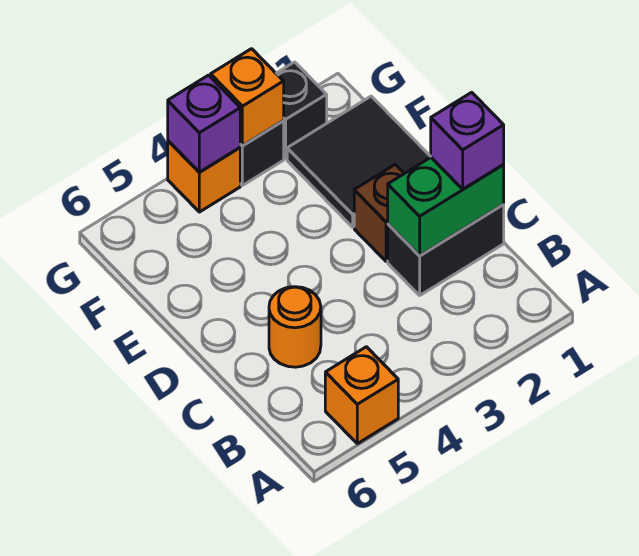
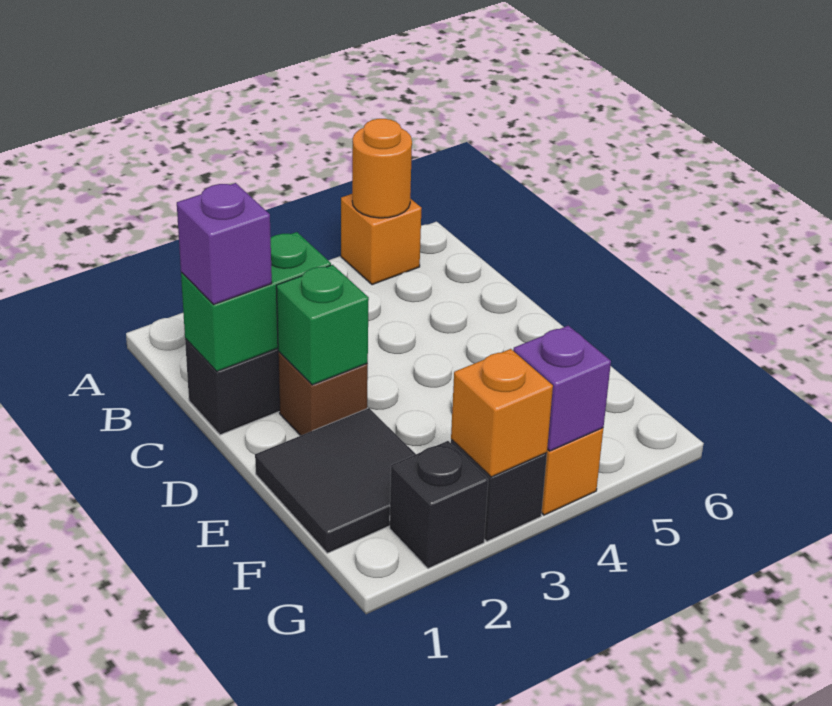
orange 1x1 round brick [269,287,321,367] -> orange 1x1 round brick moved to [352,119,412,218]
none -> green 1x1 brick [276,265,369,385]

